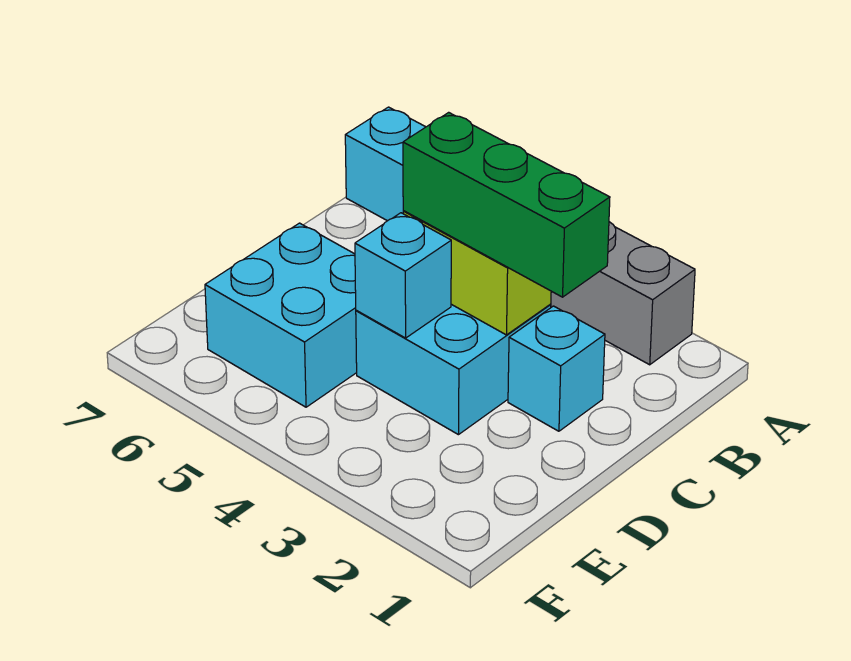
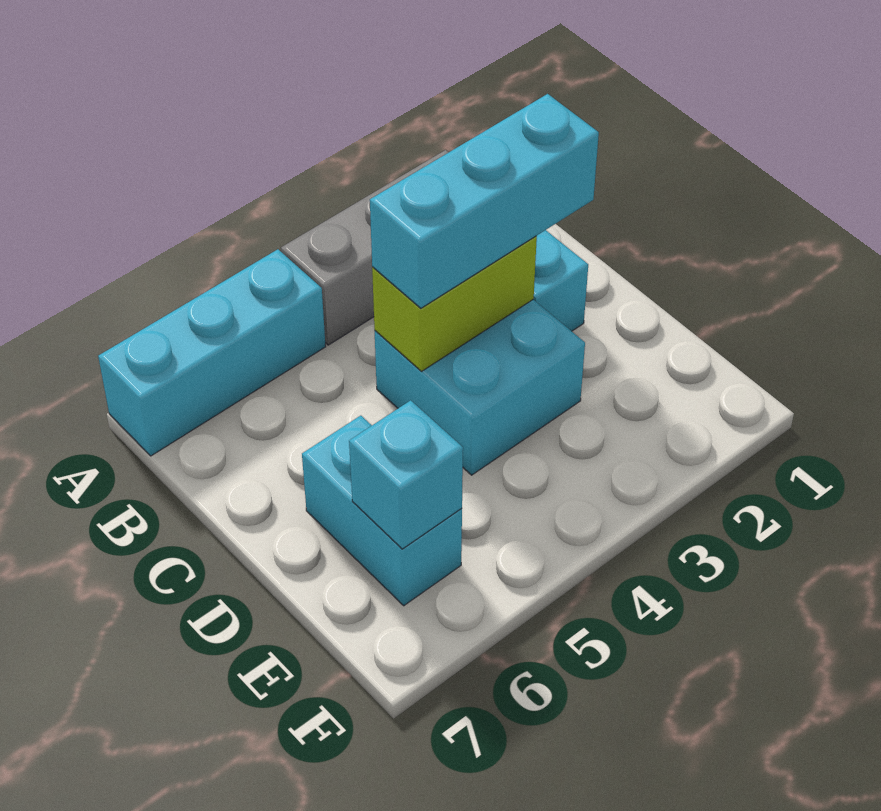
green 1x3 brick [403,112,610,297] -> cyan 1x3 brick [370,94,599,308]
cyan 1x1 brick [355,213,451,338] -> cyan 1x1 brick moved to [349,400,463,549]
cyan 2x2 brick [205,223,357,407] -> cyan 1x2 brick [302,416,462,606]

